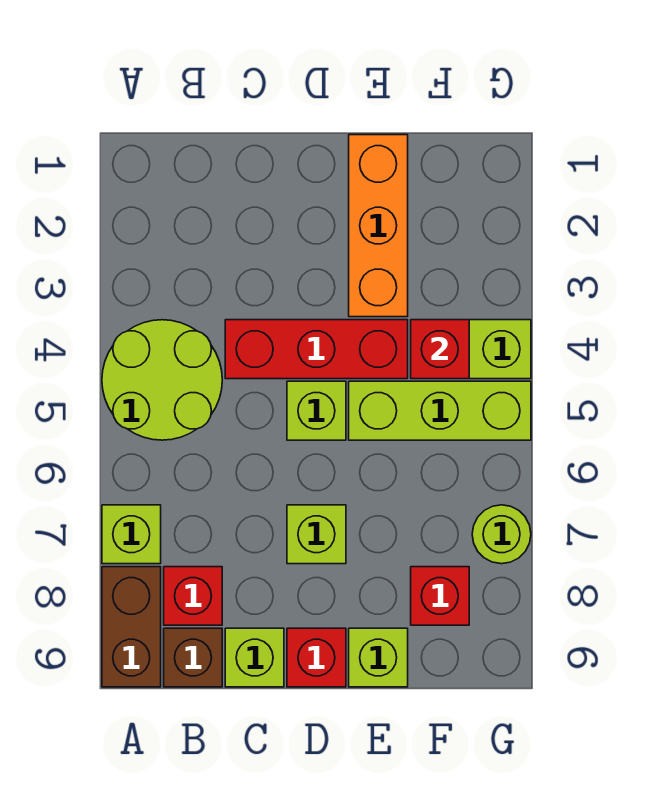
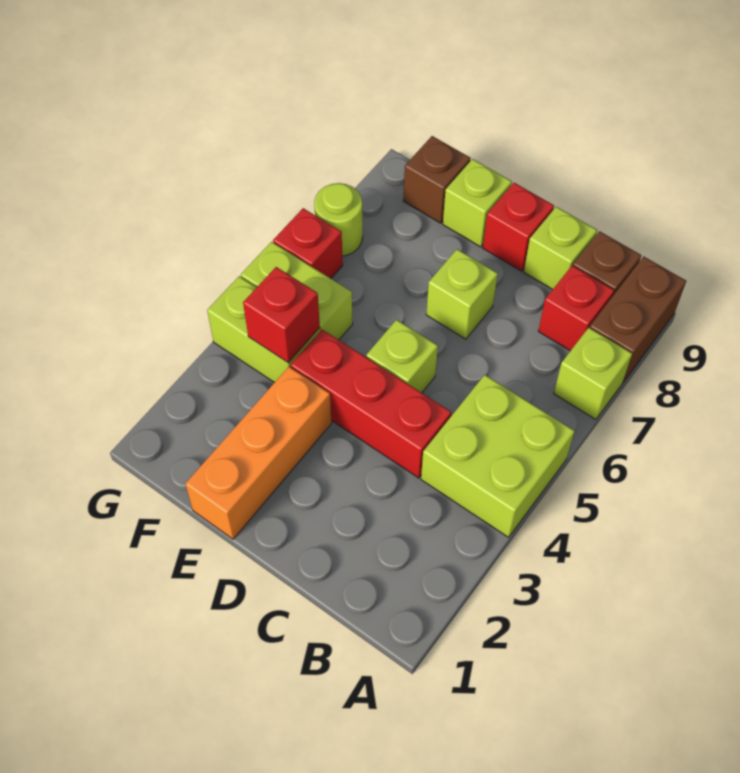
lime 2x2 round brick [102,320,222,440] -> lime 2x2 brick [421,375,575,537]
lime 1x3 brick [349,381,531,440] -> lime 1x2 brick [241,242,353,340]
red 1x1 brick [411,567,469,625] -> red 1x1 brick moved to [273,208,343,278]
none -> brown 1x1 brick [403,136,470,223]

